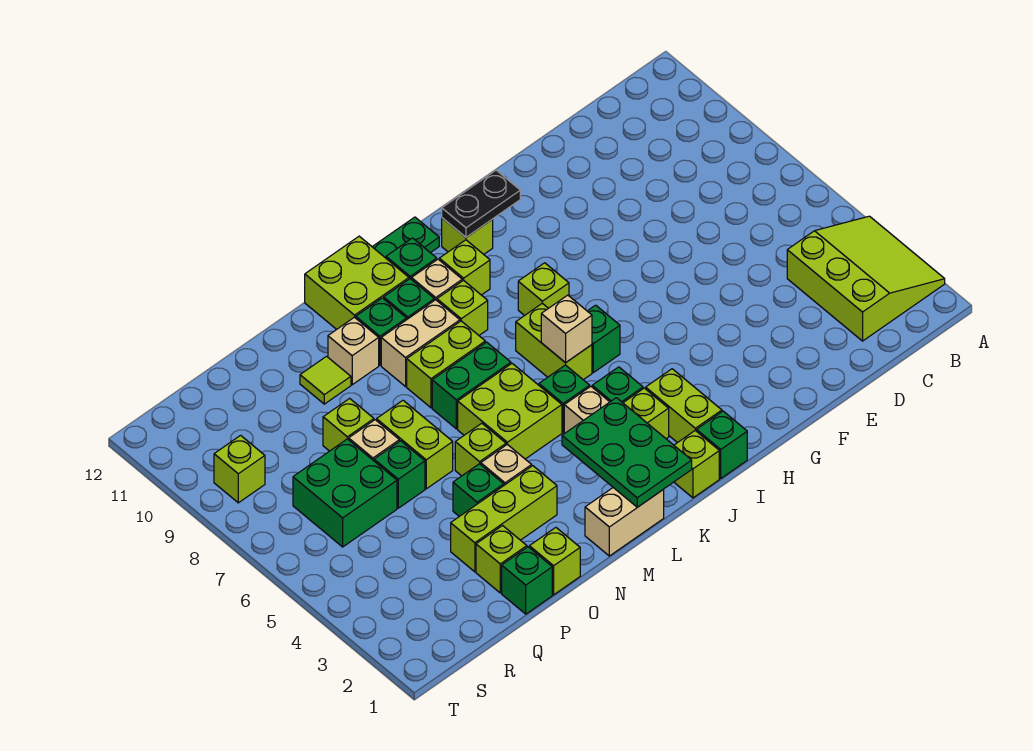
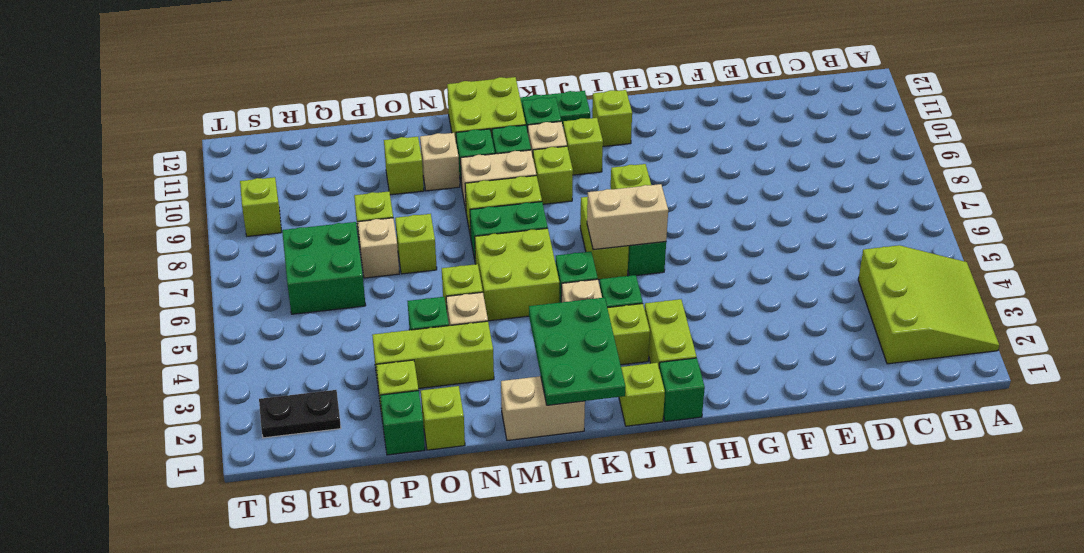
black 1x2 plate [442,170,520,237] -> black 1x2 plate moved to [259,390,341,438]
tan 1x1 brick [541,295,592,363] -> tan 1x2 brick [587,184,668,250]
lime 1x2 brick [377,401,453,489] -> lime 1x1 brick [395,214,437,274]
lime 1x1 tile [300,356,351,404] -> lime 1x1 brick [384,137,424,195]
green 1x1 brick [374,441,425,508] -> none

